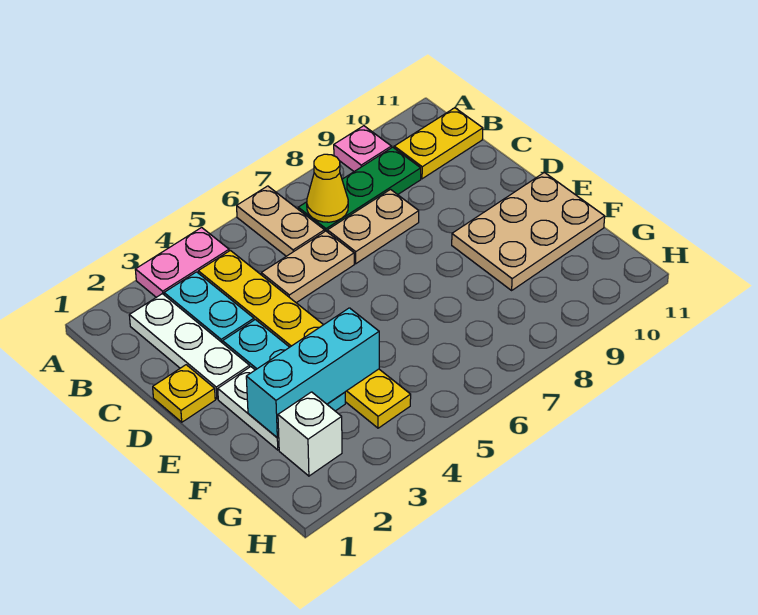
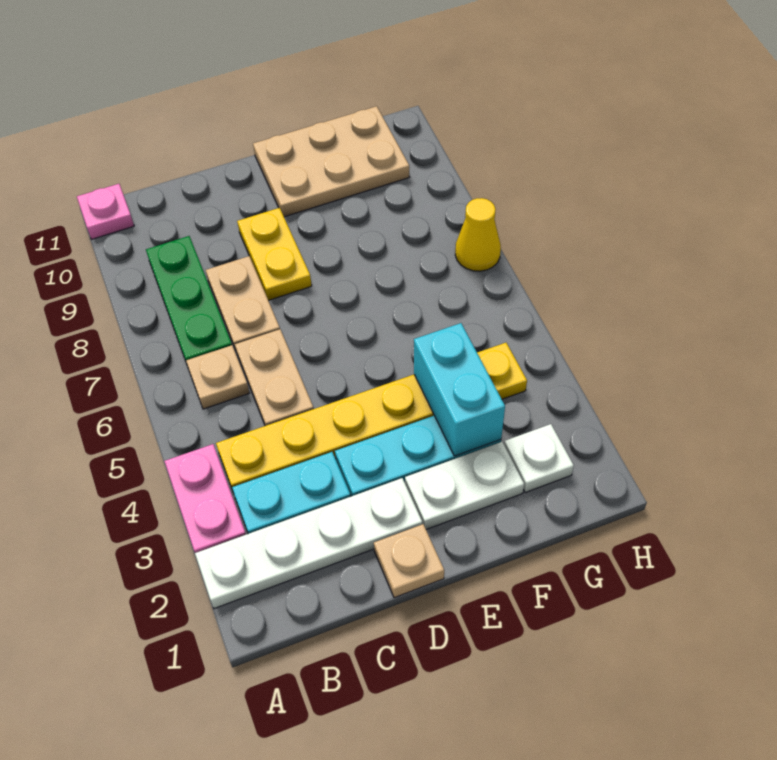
tan 1x2 plate [237,186,325,256] -> tan 1x1 plate [186,345,249,409]
pink 1x1 plate [334,126,391,171] -> pink 1x1 plate moved to [77,184,134,239]
white 1x3 plate [129,294,250,399] -> white 1x4 plate [195,478,422,609]
yellow 1x1 cone [307,154,348,222] -> yellow 1x1 cone moved to [455,198,501,271]
yellow 1x2 plate [394,108,483,179] -> yellow 1x2 plate moved to [237,208,312,301]
yellow 1x1 plate [153,365,215,422] -> tan 1x1 plate [374,524,444,598]
tan 2x3 plate [452,172,605,290] -> tan 2x3 plate turned to [253,106,409,217]
cyan 1x3 brick [246,308,379,438] -> cyan 1x2 brick [414,323,505,456]
white 1x1 brick [278,392,342,476] -> white 1x1 plate [504,424,574,493]

